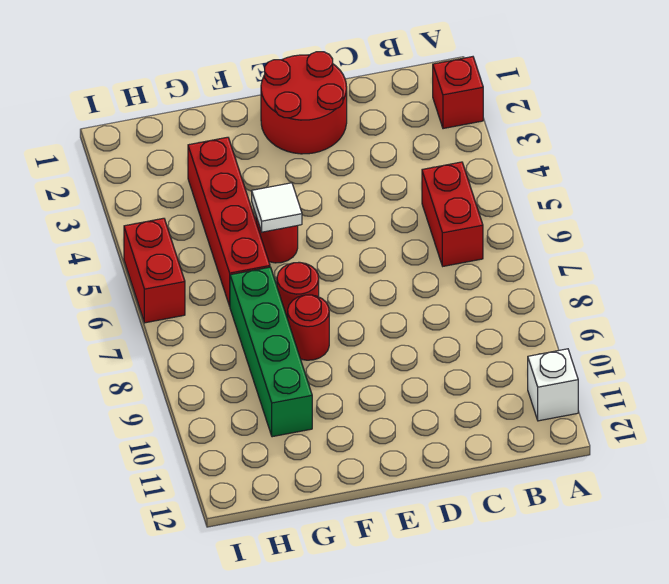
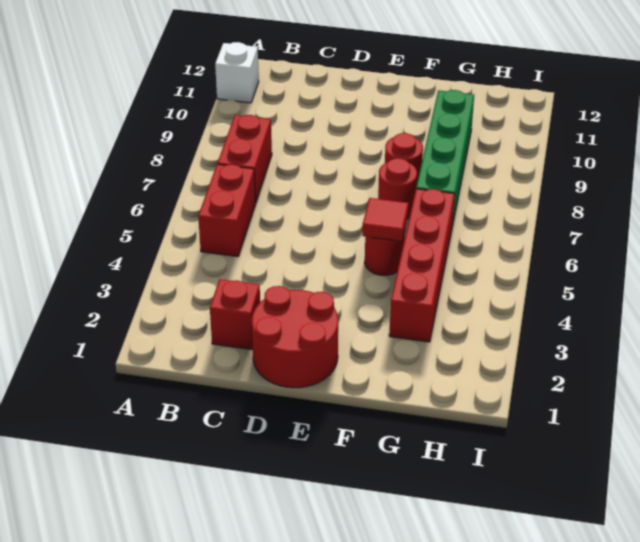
red 1x1 brick [433,57,483,129] -> red 1x1 brick moved to [210,279,260,349]
white 1x1 tile [252,183,302,232] -> red 1x1 tile [362,198,409,241]
red 1x2 brick [124,218,185,323] -> red 1x2 brick moved to [217,115,272,203]

